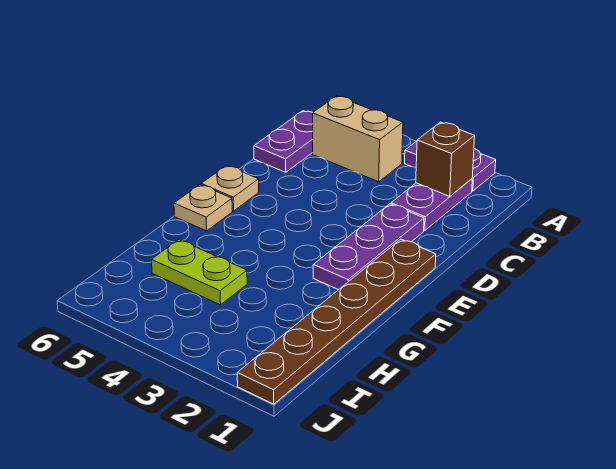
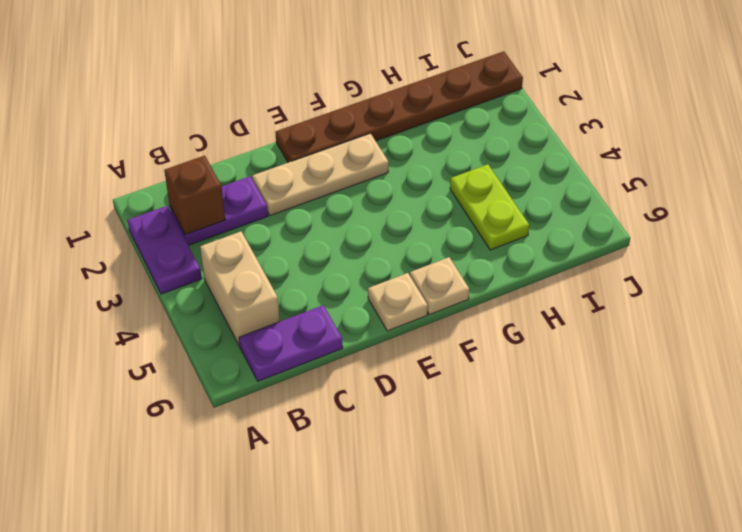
purple 1x3 plate [313,204,424,290] -> tan 1x3 plate [252,133,389,216]

